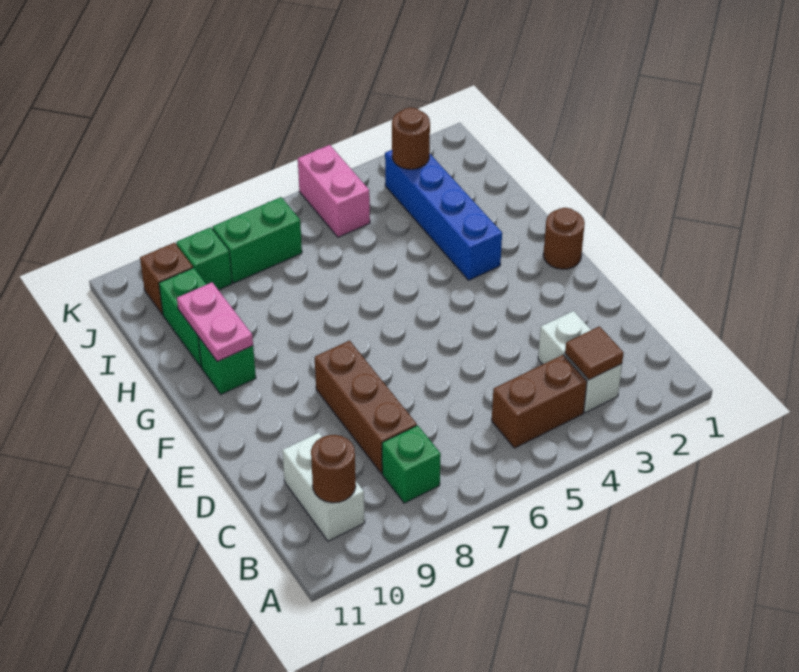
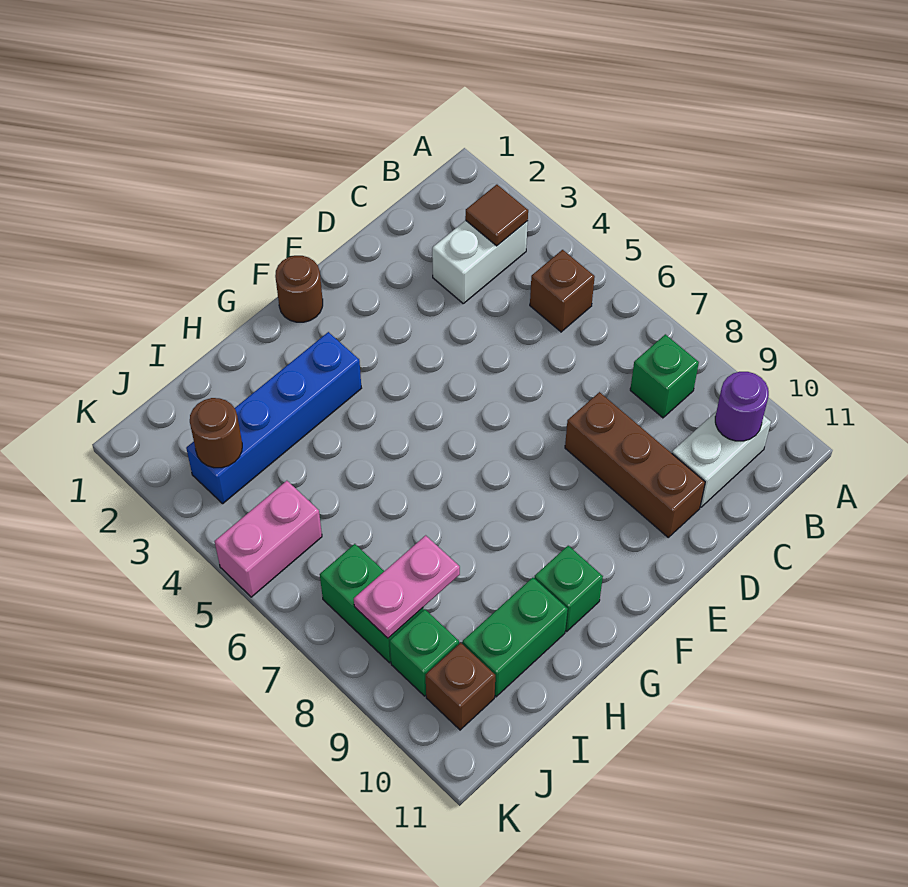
brown 1x2 brick [492,355,587,448] -> brown 1x1 brick [530,250,595,332]
brown 1x1 round brick [311,435,356,503] -> purple 1x1 round brick [715,372,769,441]
brown 1x3 brick [315,341,417,473] -> brown 1x3 brick turned to [565,392,705,537]
pink 1x2 plate [177,282,253,362] -> pink 1x2 plate moved to [354,535,460,638]

